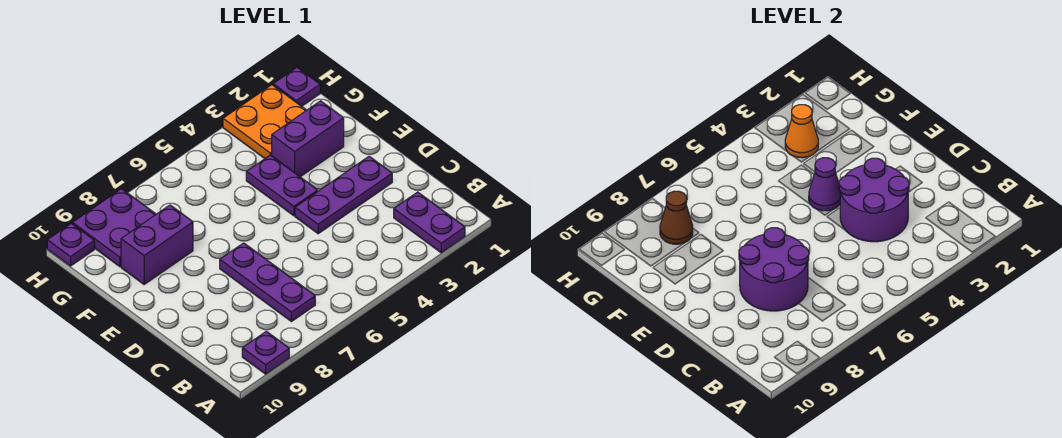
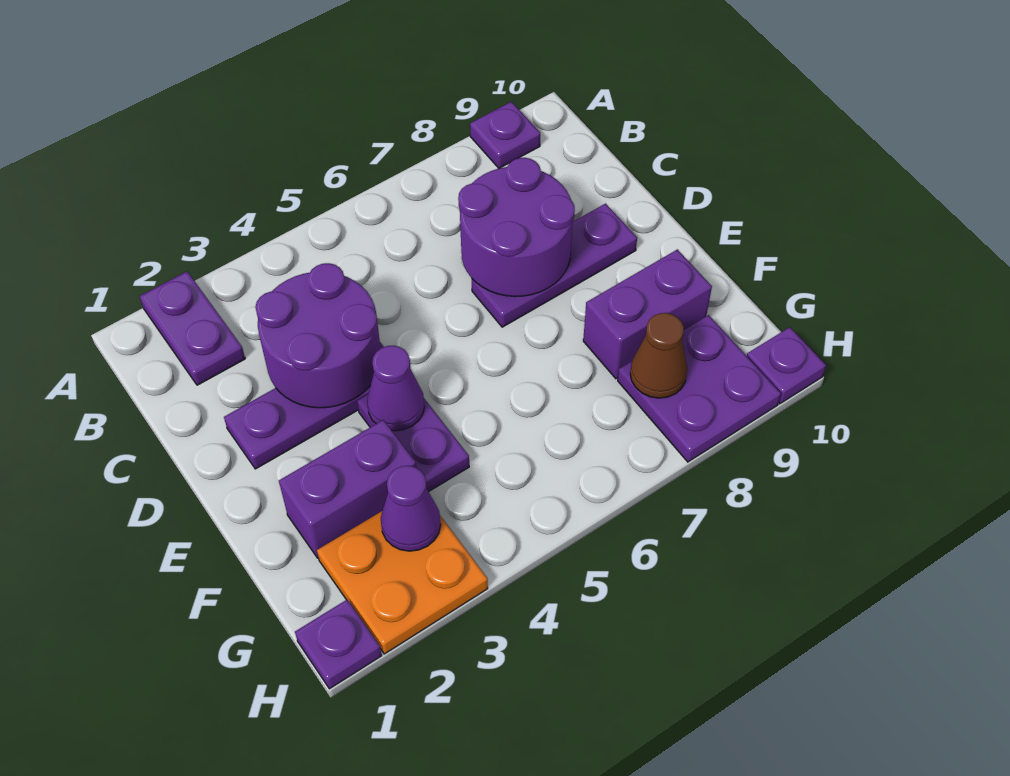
purple 1x3 plate [220,243,315,322] -> purple 1x3 plate turned to [472,204,637,327]
orange 1x1 cone [785,105,818,158] -> purple 1x1 cone [381,466,441,551]

